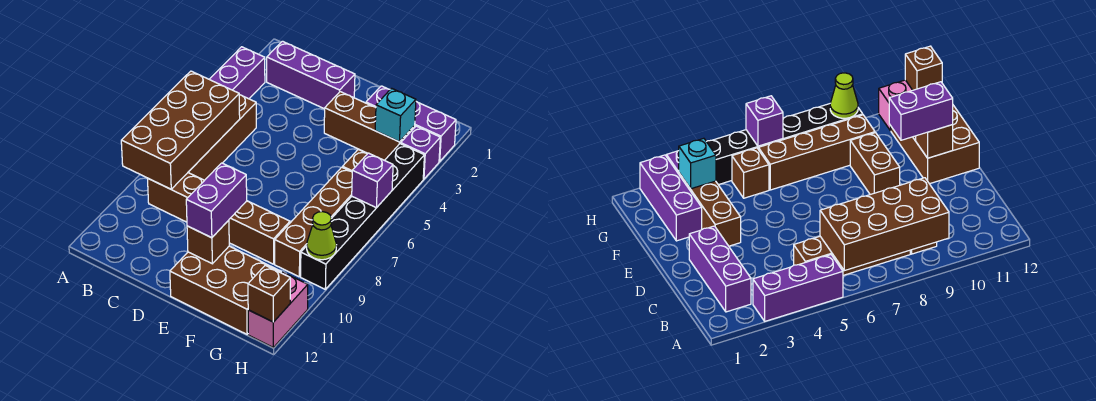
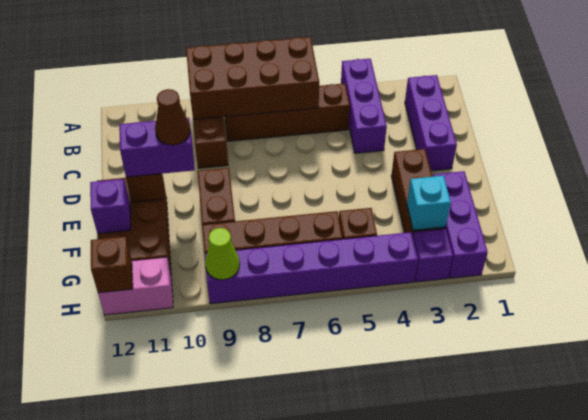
purple 1x3 brick [209,47,265,99] -> purple 1x3 brick turned to [341,59,387,153]
none -> brown 1x1 cone [155,89,190,145]
black 1x6 brick [301,144,424,289] -> purple 1x6 brick [205,232,418,304]
purple 1x1 brick [352,153,393,208] -> purple 1x1 brick moved to [90,179,131,234]

